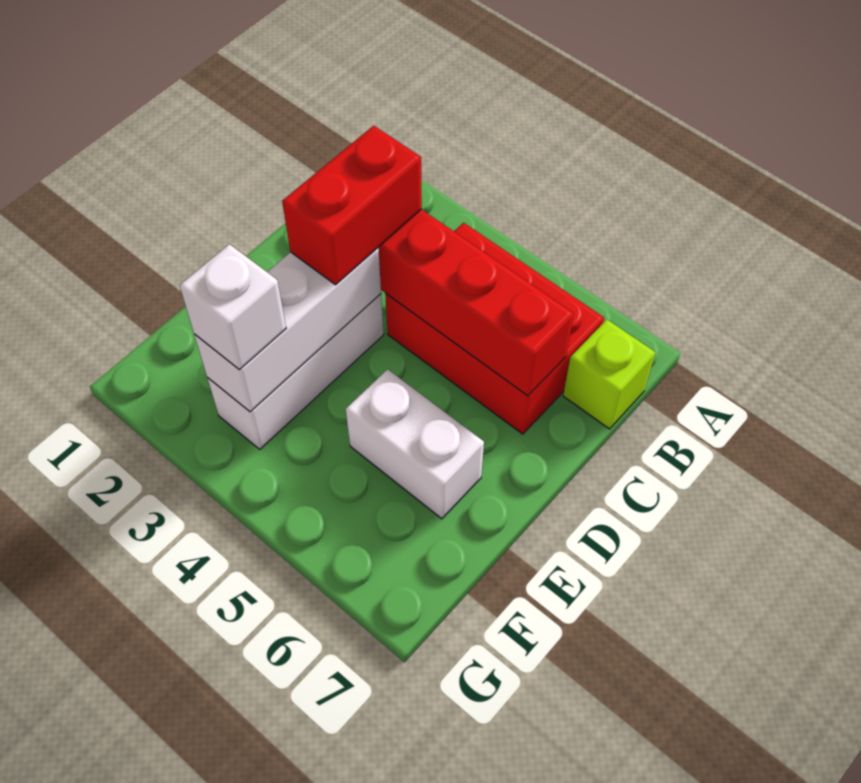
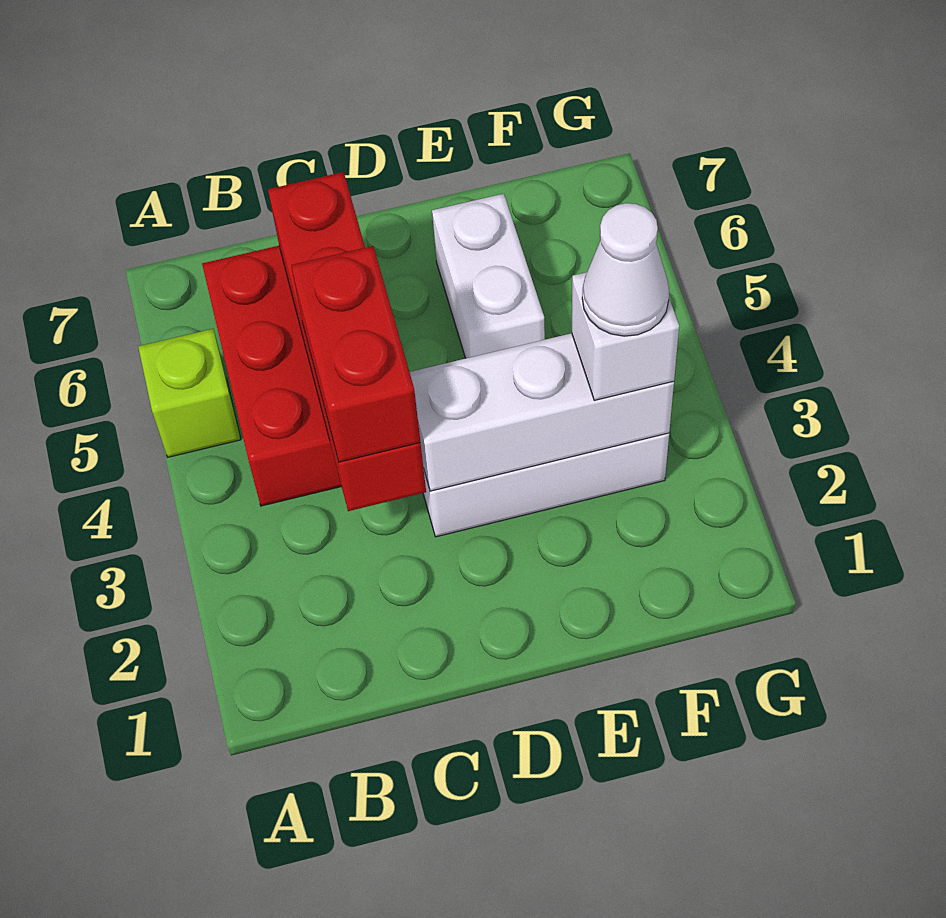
lime 1x1 brick [563,320,655,429] -> lime 1x1 brick moved to [138,329,241,457]
red 1x2 brick [282,126,422,285] -> red 1x2 brick turned to [291,246,420,462]
none -> white 1x1 cone [582,203,669,336]

